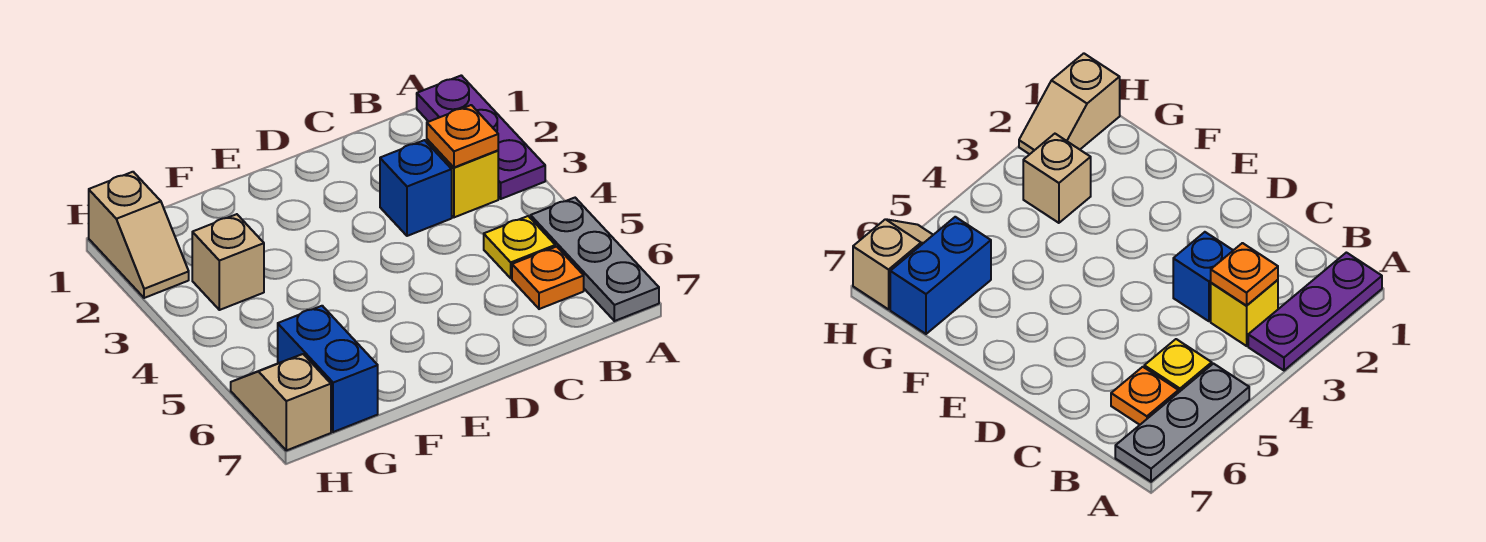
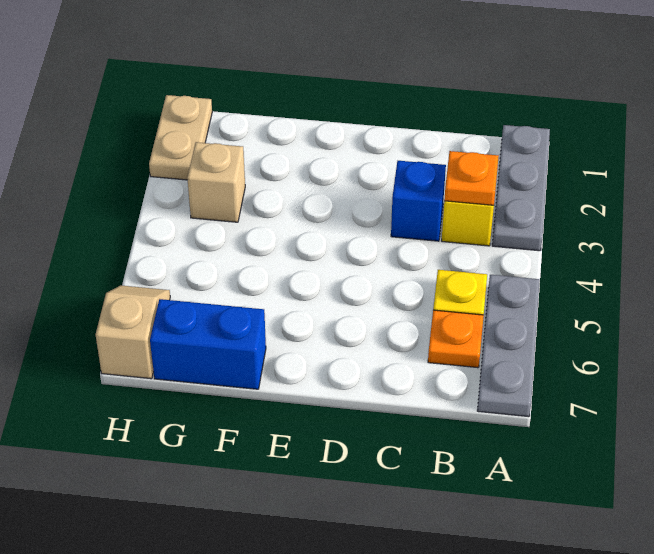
purple 1x3 plate [417,75,545,199] -> grey 1x3 plate [492,125,550,251]
blue 1x2 brick [278,306,378,432] -> blue 1x2 brick turned to [150,299,266,389]
tan 1x2 slope [89,172,189,298] -> tan 1x2 plate [149,95,212,180]

